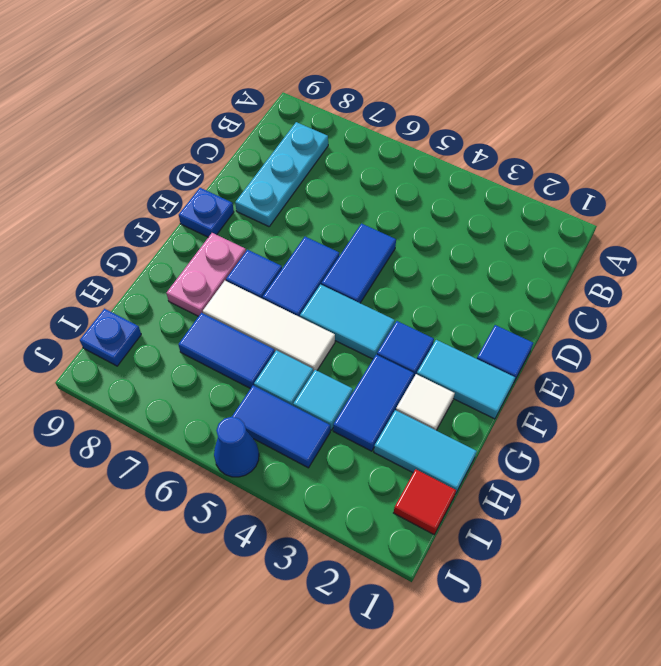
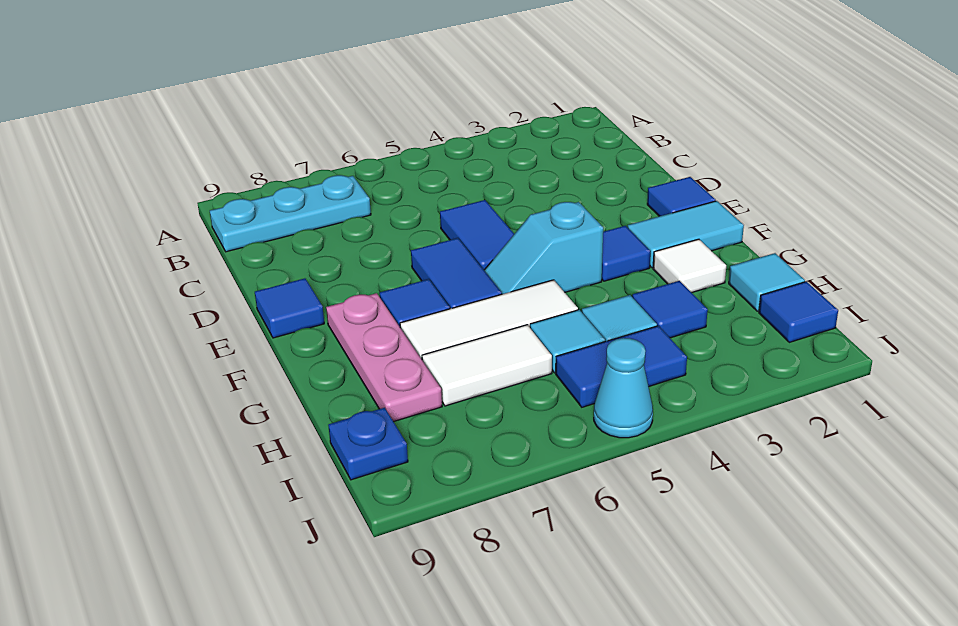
cyan 1x3 plate [235,122,328,227] -> cyan 1x3 plate turned to [210,175,371,252]
blue 1x1 plate [179,188,234,237] -> blue 1x1 tile [255,278,324,338]
cyan 1x2 tile [300,285,395,359] -> cyan 1x2 slope [484,202,603,294]
pink 1x2 plate [166,233,246,316] -> pink 1x3 plate [326,293,442,422]
blue 1x2 tile [333,355,414,451] -> blue 1x1 tile [632,281,708,338]
cyan 1x2 tile [374,410,477,494] -> cyan 1x1 tile [729,253,805,311]
blue 1x2 tile [178,313,275,388] -> white 1x2 tile [422,325,552,406]
red 1x1 tile [394,469,456,534] -> blue 1x1 tile [759,282,838,342]
blue 1x1 cone [214,417,259,477] -> cyan 1x1 cone [594,338,653,438]

